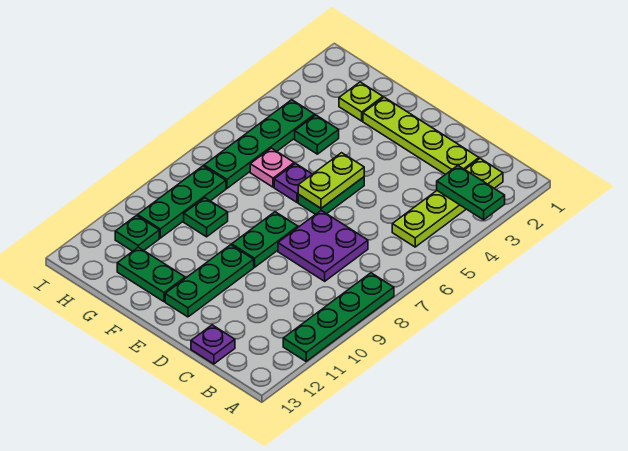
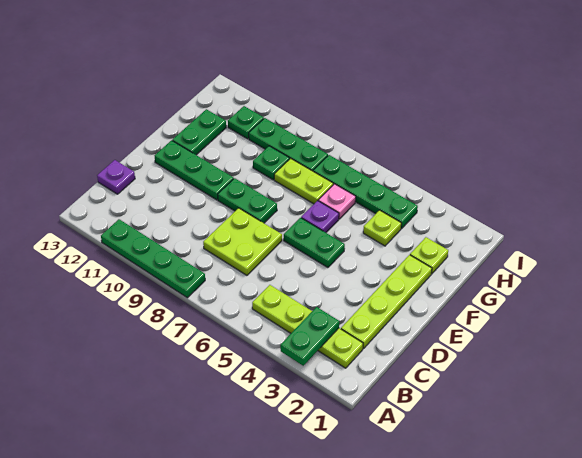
purple 2x2 plate [278,211,368,281] -> lime 2x2 plate [203,208,282,275]
lime 1x2 plate [298,153,364,208] -> lime 1x2 plate moved to [274,158,333,204]
green 1x1 plate [295,115,339,154] -> lime 1x1 plate [363,210,401,246]

